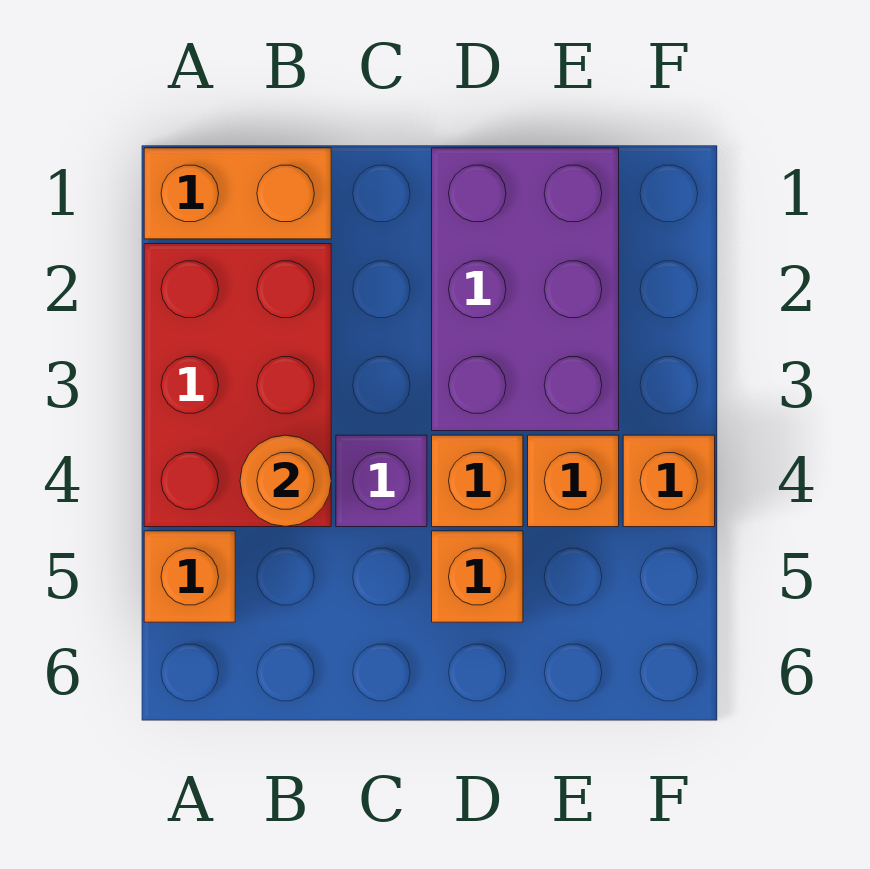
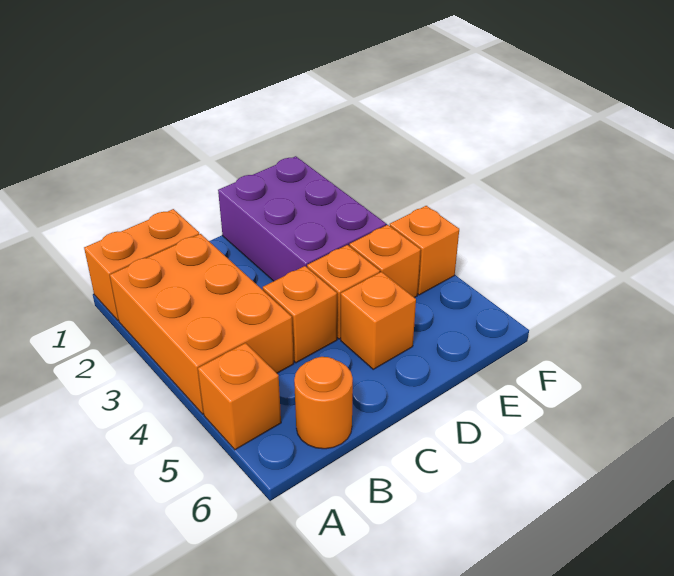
red 2x3 brick [144,244,331,527] -> orange 2x3 brick [110,234,294,414]
orange 1x1 round brick [240,435,331,526] -> orange 1x1 round brick moved to [294,357,353,449]
purple 1x1 brick [336,435,427,527] -> orange 1x1 brick [263,266,337,363]

